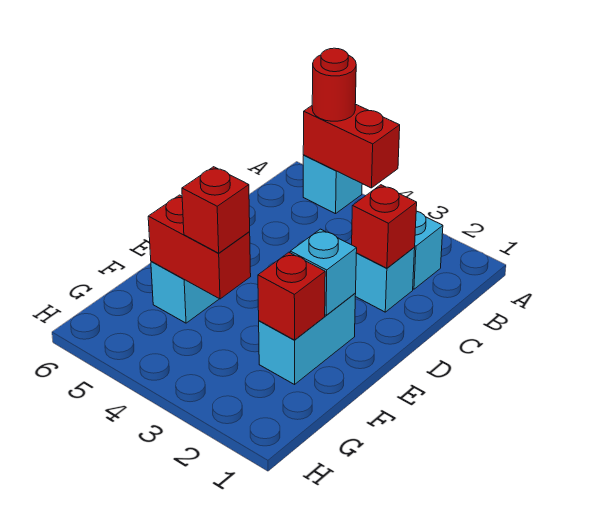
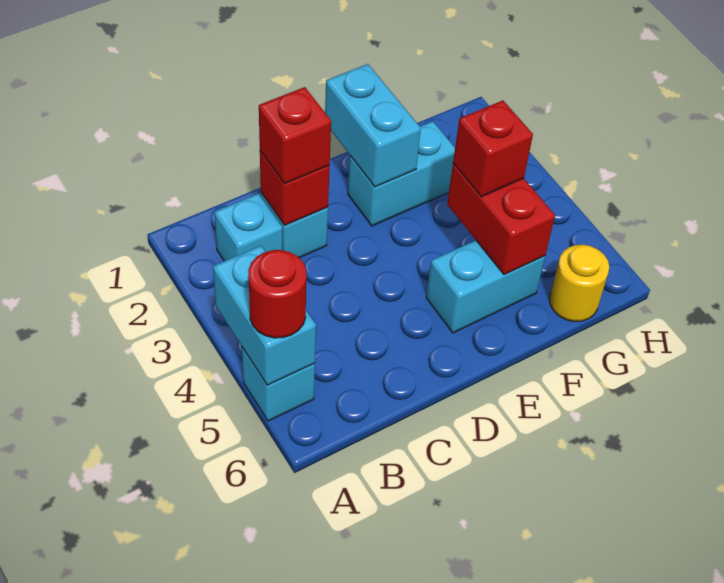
red 1x2 brick [303,104,400,188] -> cyan 1x2 brick [213,246,316,385]
cyan 1x1 brick [290,229,357,315] -> cyan 1x2 brick [325,64,421,187]
red 1x1 brick [258,252,325,340] -> red 1x1 brick moved to [259,87,331,184]
none -> yellow 1x1 round brick [549,245,609,321]

